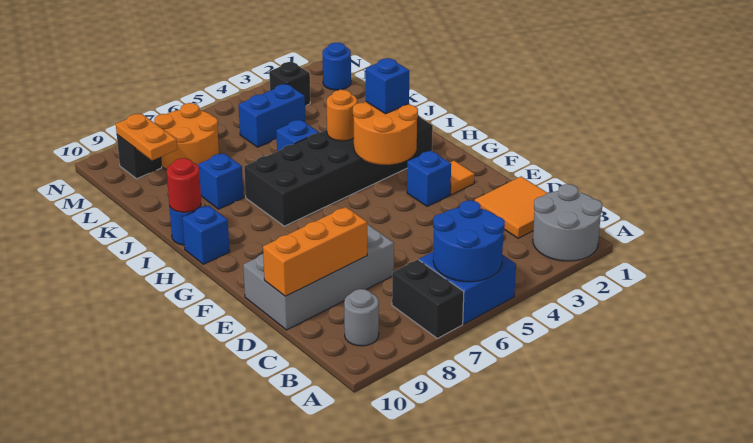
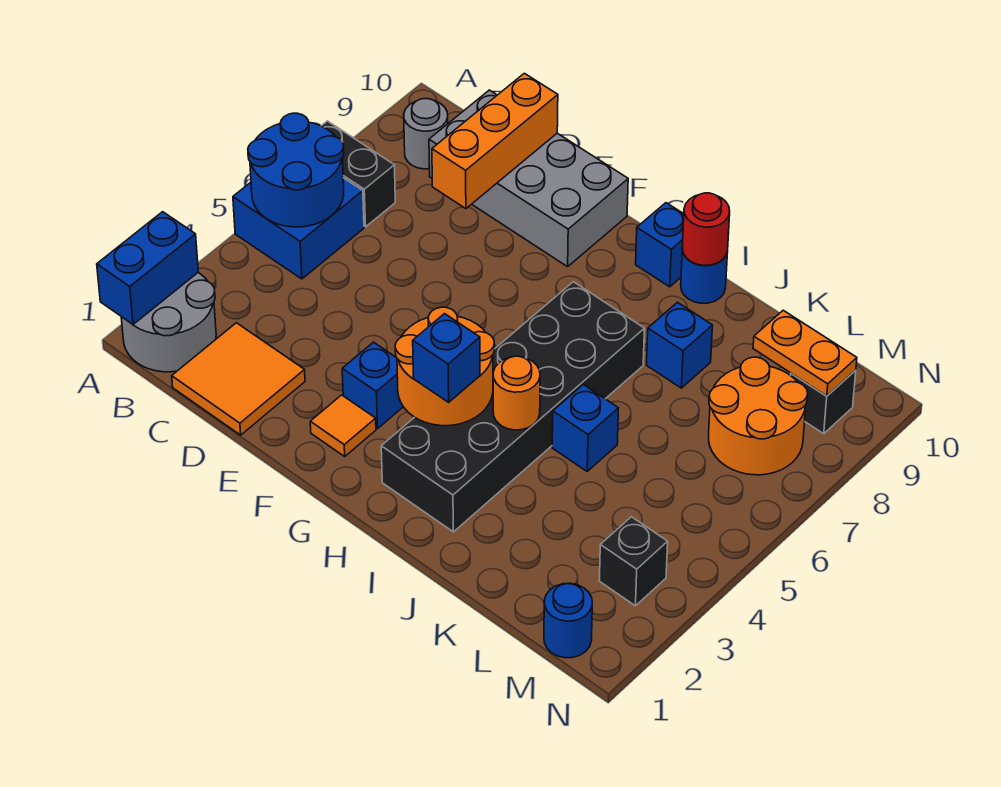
grey 2x4 brick [243,224,394,330] -> grey 2x4 brick turned to [429,90,628,267]
blue 1x2 brick [239,84,305,147] -> blue 1x2 brick moved to [97,212,198,324]

